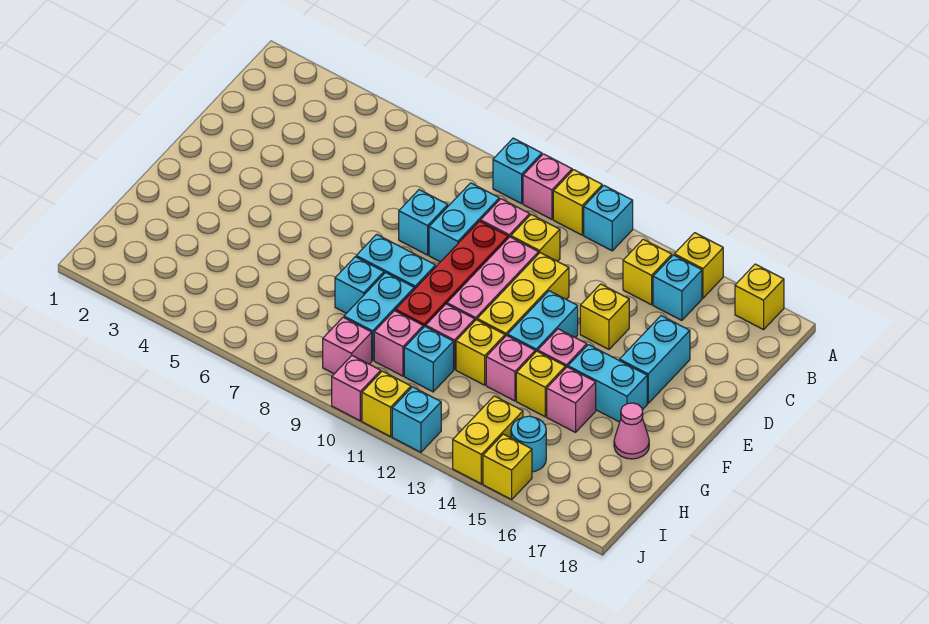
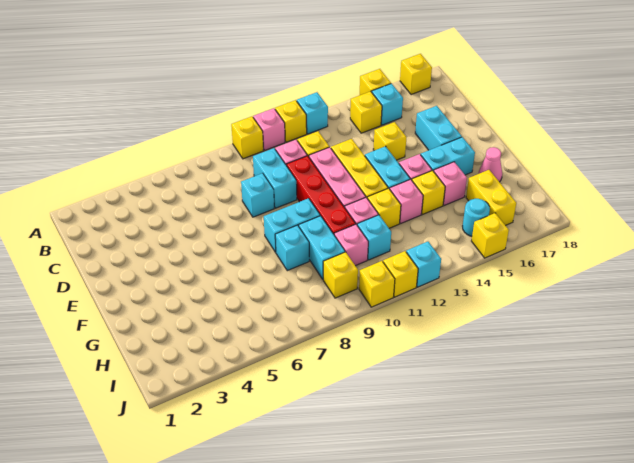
cyan 1x1 brick [493,138,542,204] -> yellow 1x1 brick [231,117,264,159]
pink 1x1 brick [323,317,372,374] -> yellow 1x1 brick [323,252,358,298]
yellow 1x2 brick [453,396,523,484] -> yellow 1x2 brick moved to [466,170,516,225]
pink 1x1 brick [332,356,381,421] -> yellow 1x1 brick [359,261,395,307]

